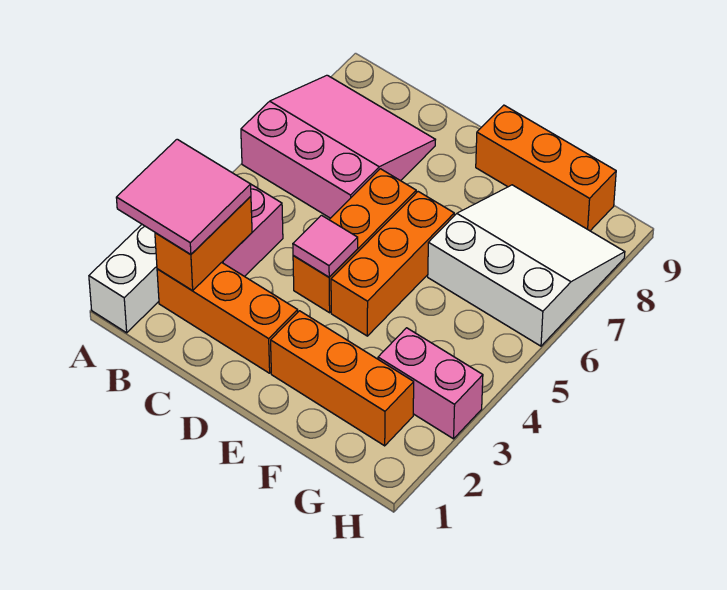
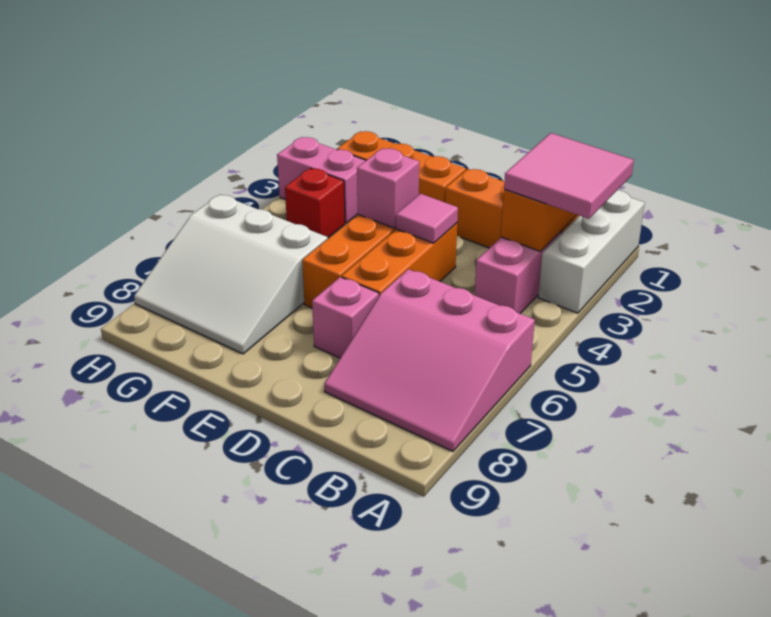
none -> pink 1x1 brick [312,277,379,358]
none -> pink 1x1 brick [357,148,419,228]
orange 1x3 brick [476,105,616,231] -> none
none -> red 1x1 brick [285,168,345,238]

